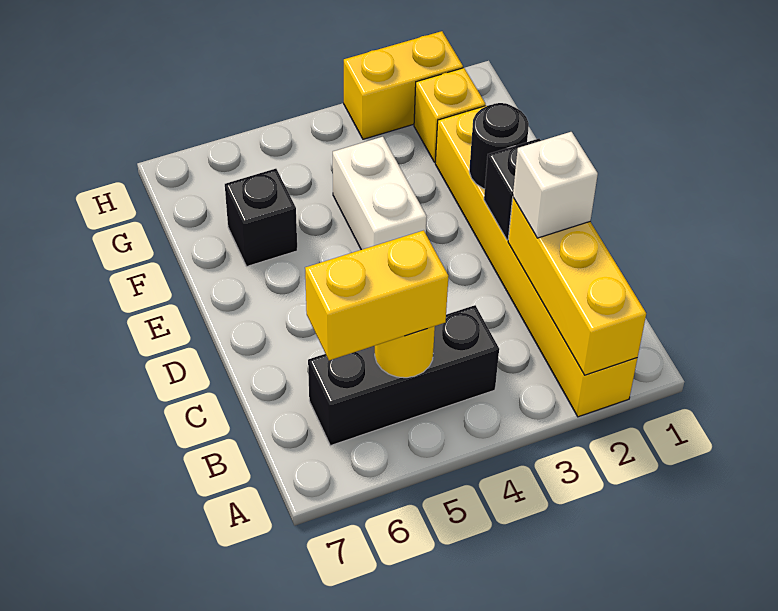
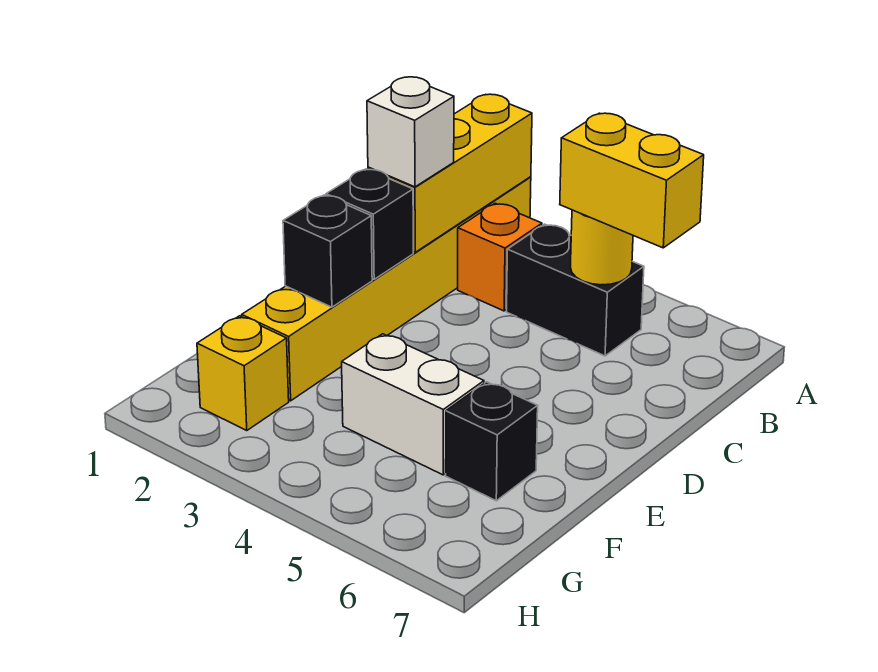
none -> orange 1x1 brick [458,203,542,311]
black 1x3 brick [308,305,499,446] -> black 1x2 brick [507,224,644,356]
black 1x1 round brick [469,103,529,189] -> black 1x1 brick [283,195,372,307]
white 1x2 brick [333,137,427,250] -> white 1x2 brick turned to [342,334,484,475]
yellow 1x2 brick [344,31,463,139] -> none

